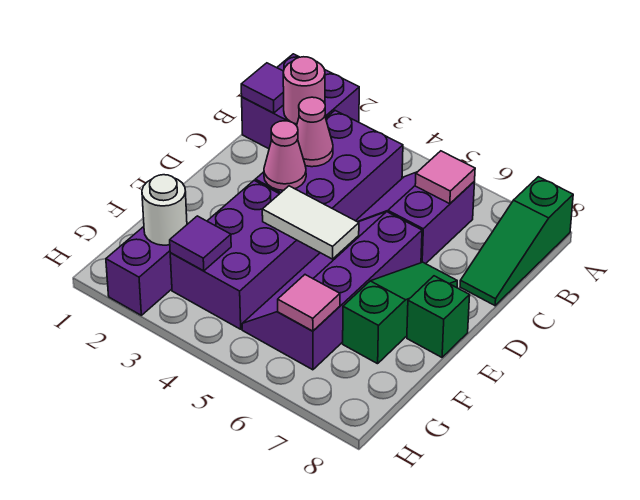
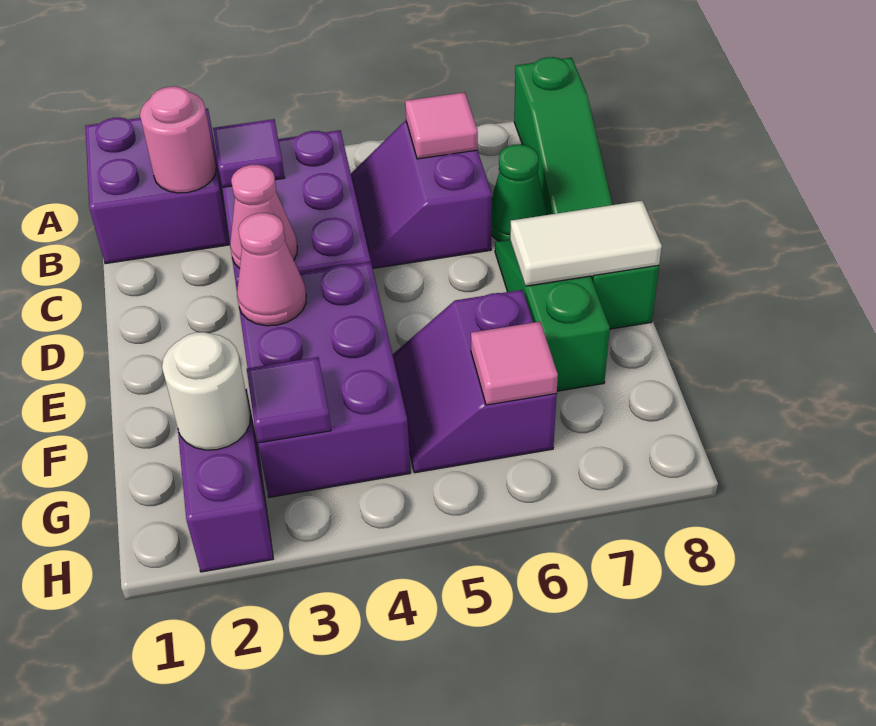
purple 1x1 tile [241,63,284,113] -> purple 1x1 tile moved to [213,119,285,187]
pink 1x1 cone [296,97,333,167] -> pink 1x1 cone moved to [237,213,306,326]
none -> green 1x1 cone [491,144,547,241]
purple 2x4 slope [242,212,422,370] -> purple 2x2 slope [393,290,557,473]
white 1x2 tile [262,186,359,259] -> white 1x2 tile moved to [510,201,662,286]

